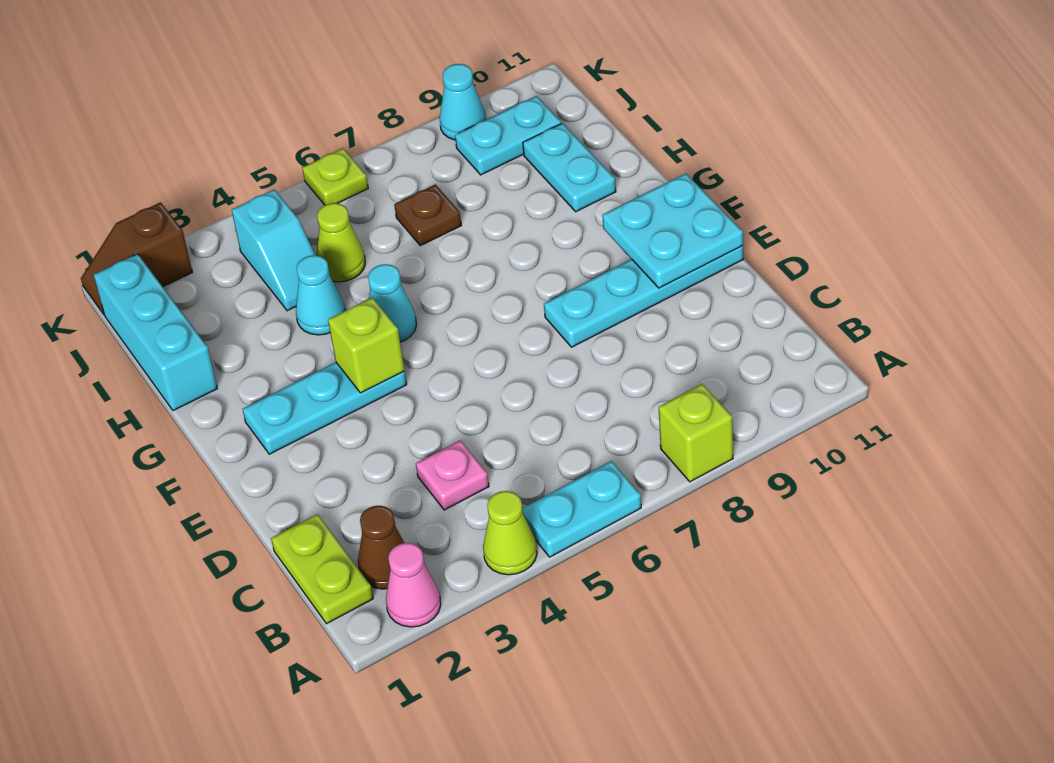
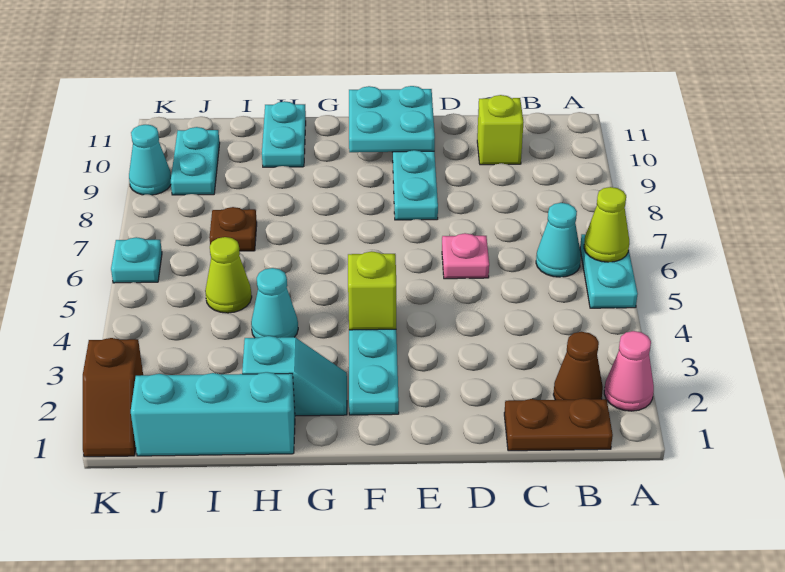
lime 1x1 cone [483,491,537,575] -> lime 1x1 cone moved to [584,187,629,262]
lime 1x1 brick [659,384,733,482] -> lime 1x1 brick moved to [477,95,524,165]
lime 1x2 plate [271,514,373,624] -> brown 1x2 plate [504,398,613,451]
pink 1x1 plate [416,440,489,510] -> pink 1x1 plate moved to [442,233,489,279]
cyan 1x1 cone [368,264,416,342] -> cyan 1x1 cone moved to [536,203,581,277]
cyan 1x2 plate [523,123,616,212] -> cyan 1x2 plate turned to [262,101,306,167]
cyan 1x2 slope [232,190,315,311] -> cyan 1x2 slope moved to [242,336,347,416]
lime 1x1 plate [302,148,368,205] -> cyan 1x1 plate [111,237,162,283]

